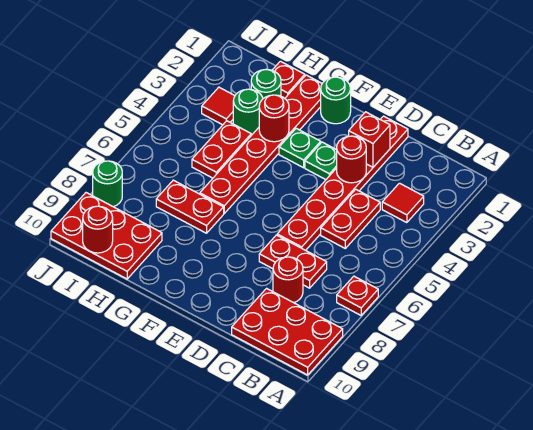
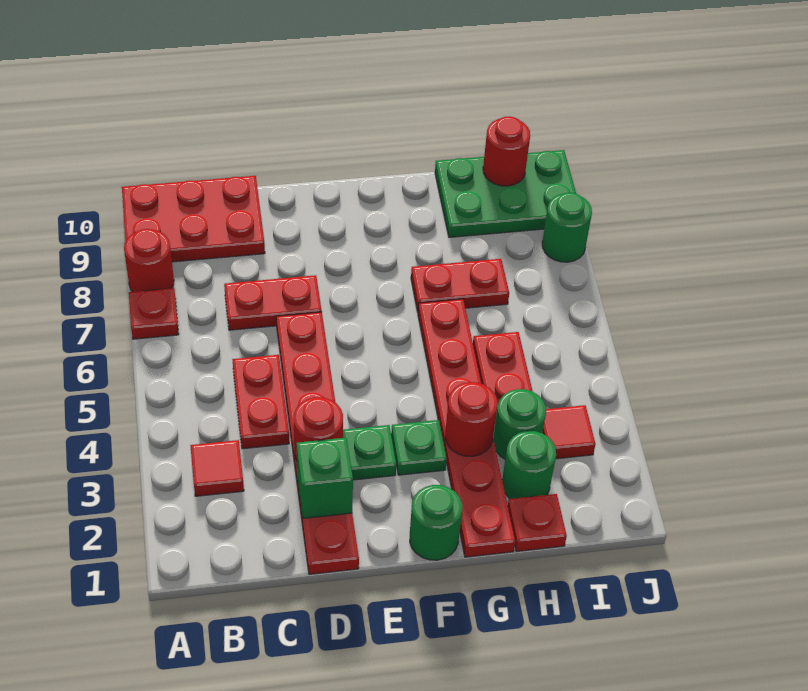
red 1x1 round brick [273,257,303,303] -> red 1x1 round brick moved to [124,229,174,292]
red 1x1 brick [349,112,390,167] -> green 1x1 brick [297,438,353,518]
red 2x3 plate [51,193,162,279] -> green 2x3 plate [435,150,576,237]

